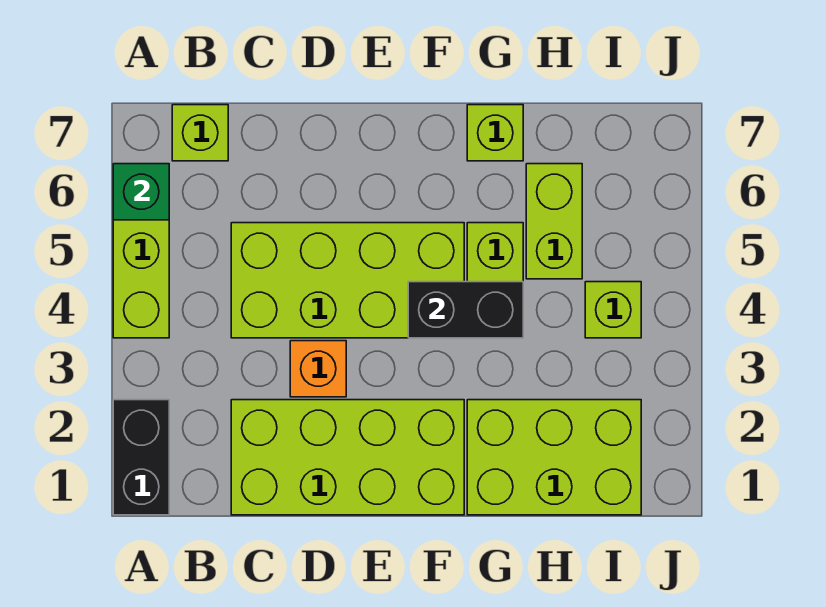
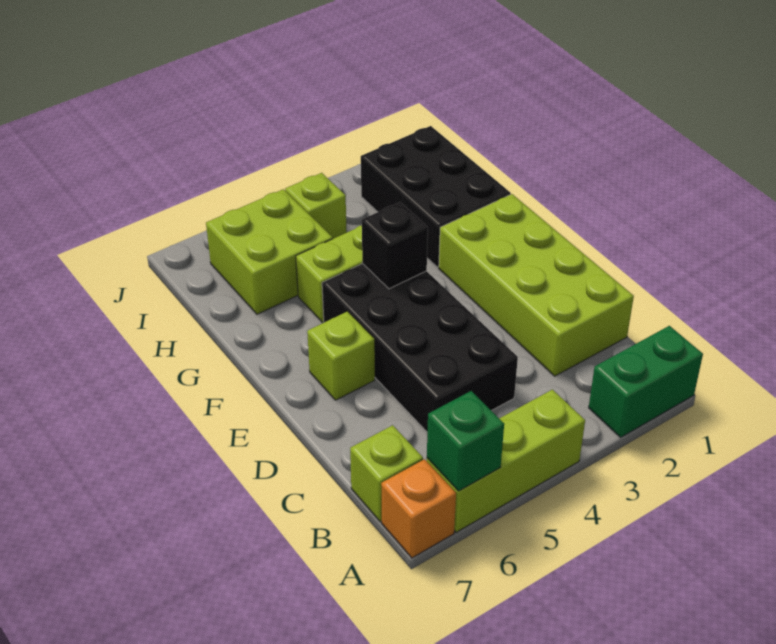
black 1x2 brick [113,400,169,515] -> green 1x2 brick [589,326,703,437]
lime 2x4 brick [231,223,464,338] -> black 2x4 brick [322,264,518,432]
orange 1x1 brick [290,341,346,397] -> orange 1x1 brick moved to [381,459,456,558]
black 1x2 brick [408,282,523,338] -> black 1x1 brick [362,202,428,289]
lime 2x3 brick [467,400,641,515] -> black 2x3 brick [361,126,511,267]
lime 1x1 brick [467,105,523,161] -> lime 1x1 brick moved to [307,312,375,400]
lime 1x2 brick [526,164,582,279] -> lime 2x2 brick [206,189,333,314]

